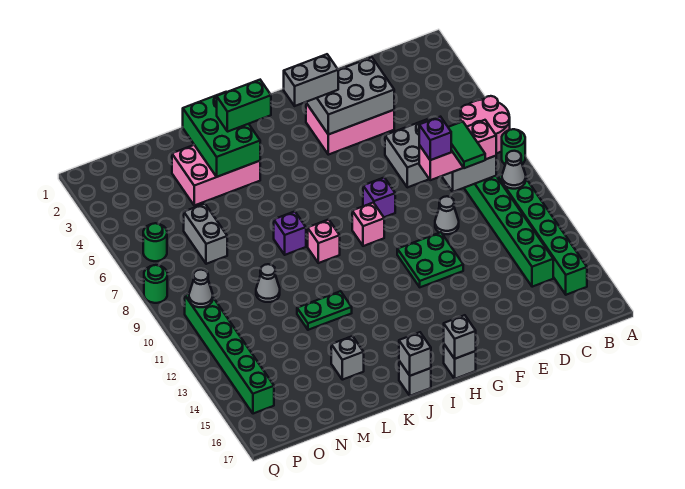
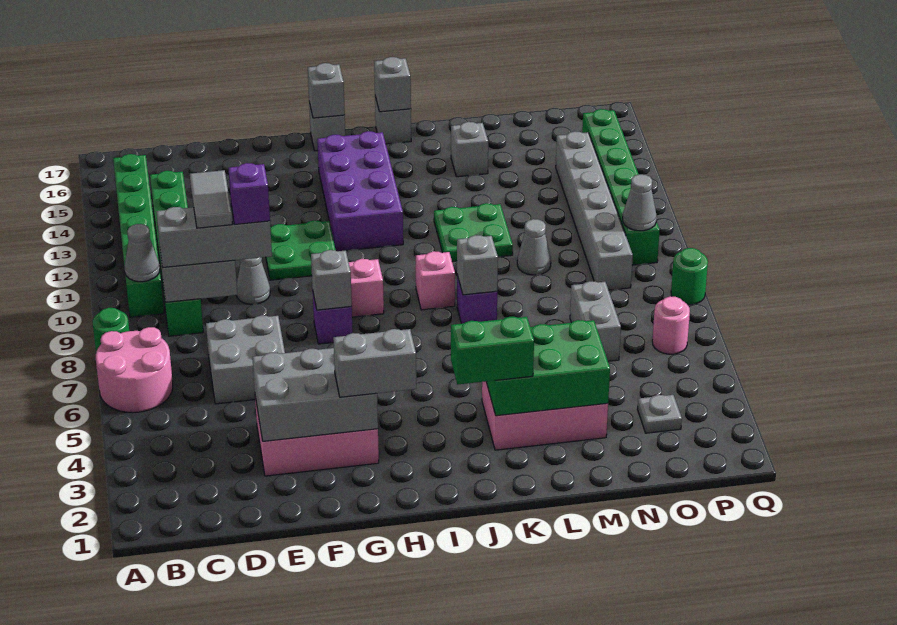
pink 1x3 brick [419,120,496,180] -> grey 1x3 brick [156,204,272,268]
green 1x2 tile [448,122,486,168] -> grey 1x2 tile [190,170,232,228]
none -> grey 1x1 brick [311,250,352,310]
none -> purple 2x4 brick [317,131,403,251]
green 2x3 brick [183,92,260,177] -> green 2x3 brick turned to [486,320,610,416]
none -> grey 1x1 brick [457,235,498,295]
green 1x2 plate [297,291,352,330] -> green 2x2 plate [434,203,513,262]
none -> grey 1x1 plate [637,395,682,433]
none -> grey 1x6 brick [556,131,633,290]
green 1x1 round brick [143,223,167,261] -> pink 1x1 round brick [652,296,690,354]

